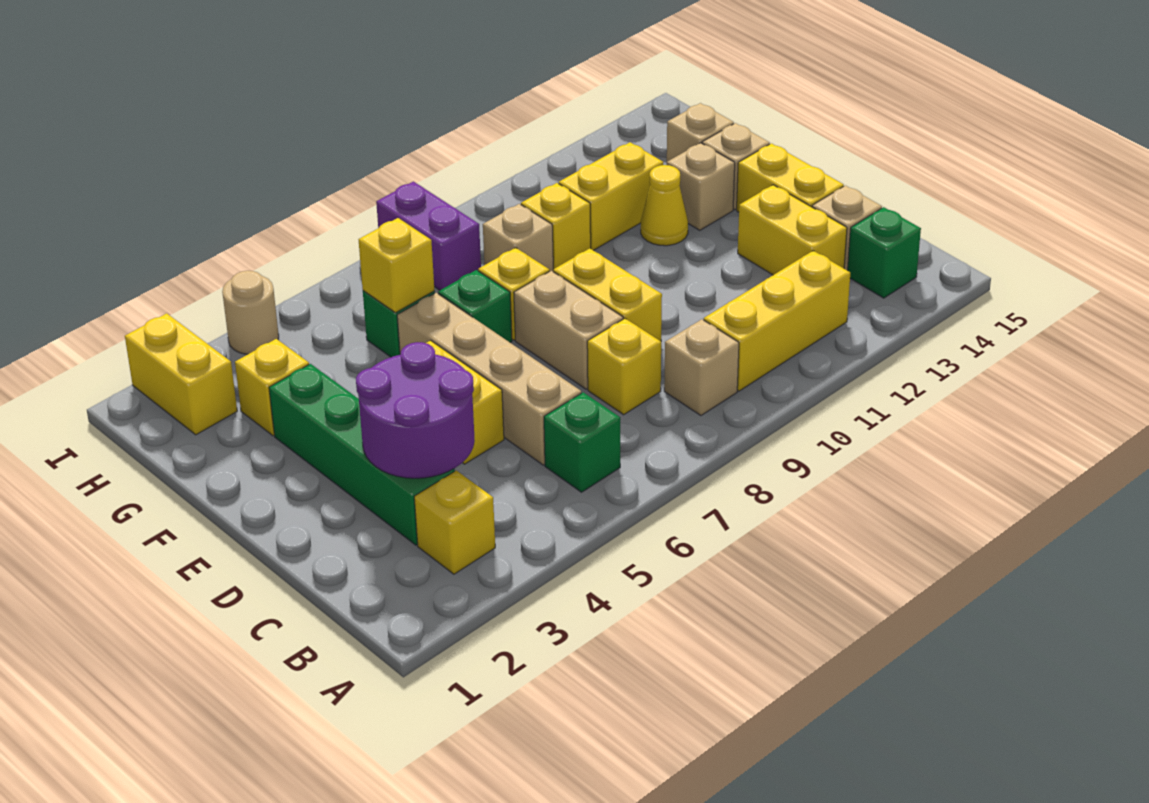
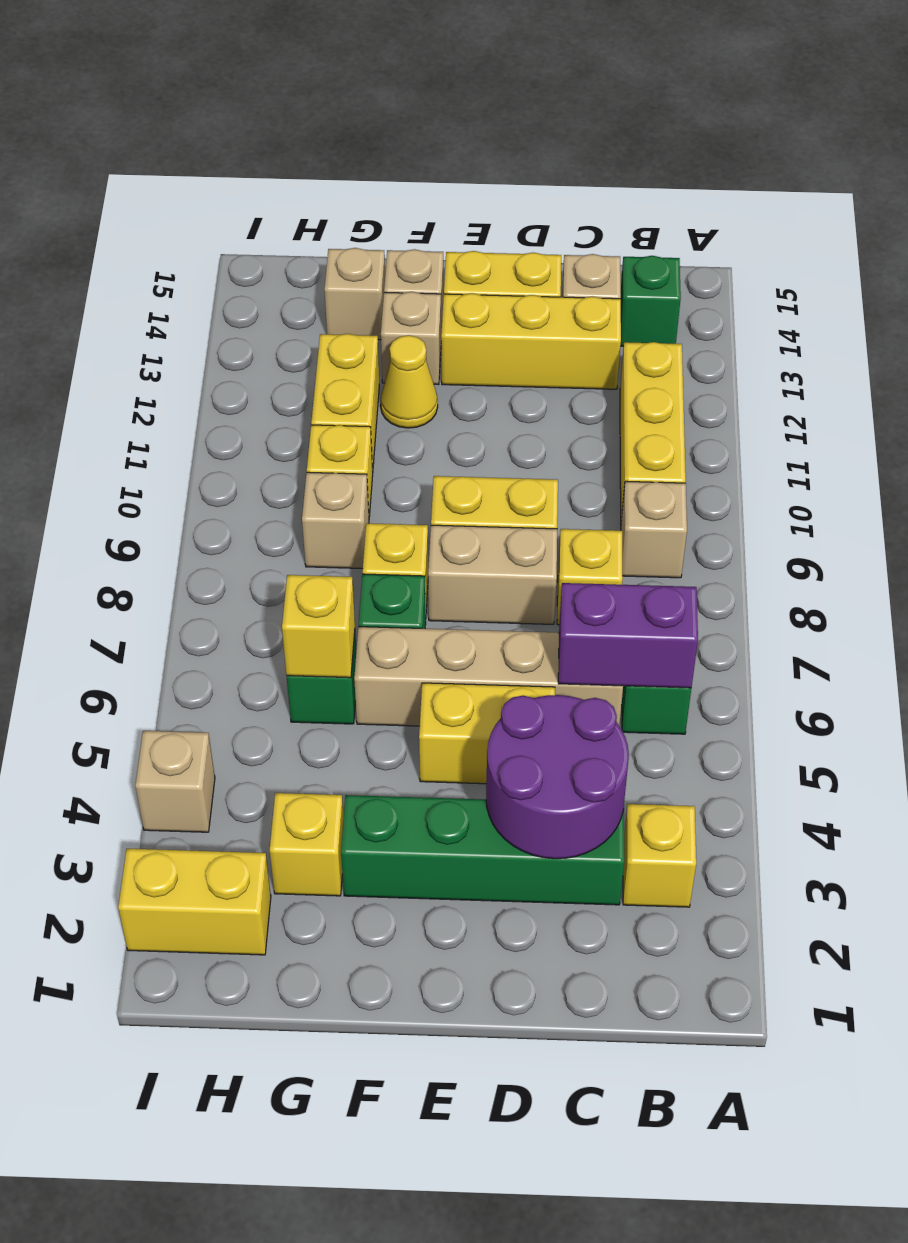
yellow 1x2 brick [738,185,847,275] -> yellow 1x3 brick [441,293,621,389]
purple 1x2 brick [376,182,481,290] -> purple 1x2 brick moved to [558,583,698,688]
tan 1x1 round brick [222,271,279,354] -> tan 1x1 brick [135,731,215,832]

